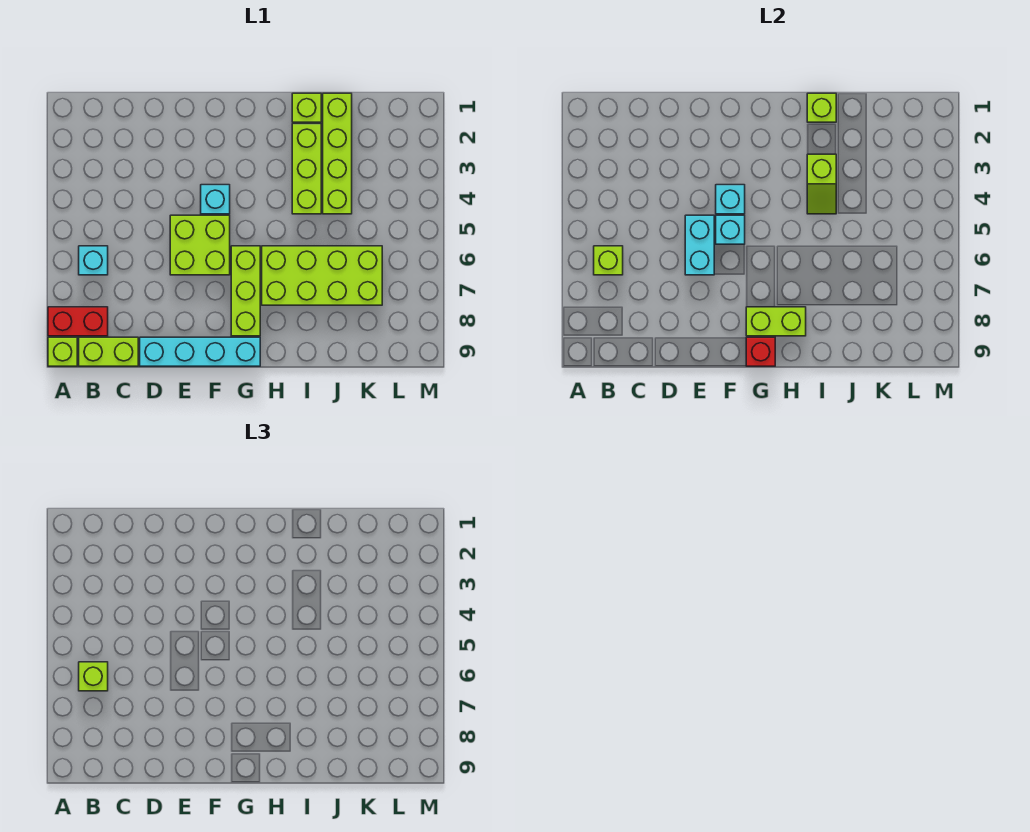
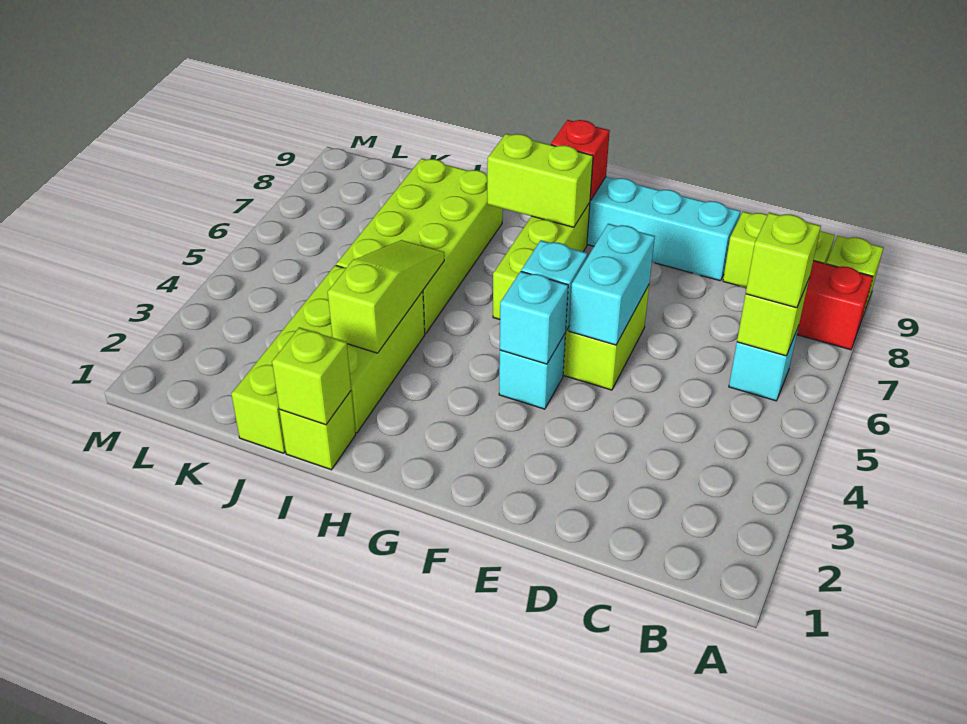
lime 2x4 brick [262,246,382,305] -> lime 2x4 brick turned to [336,158,503,334]
lime 1x2 slope [807,154,836,214] -> lime 1x3 slope [328,240,444,353]

